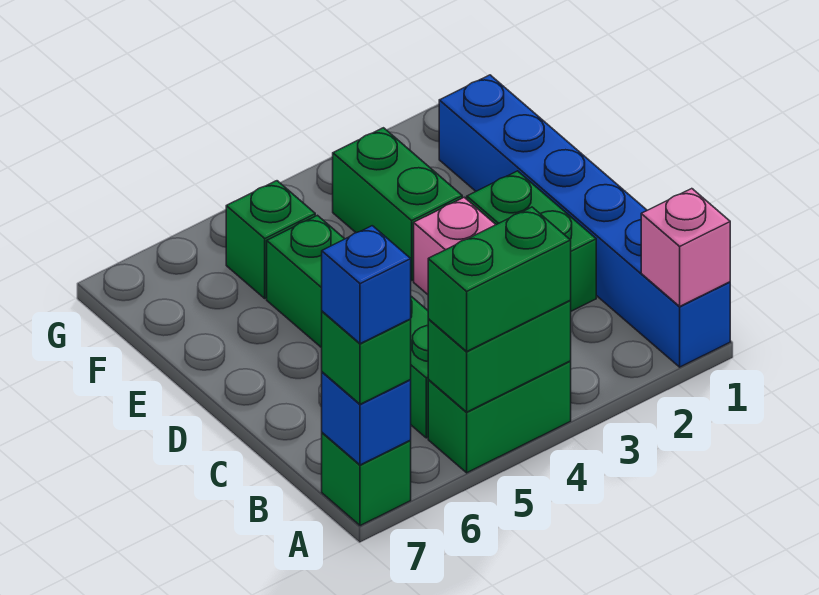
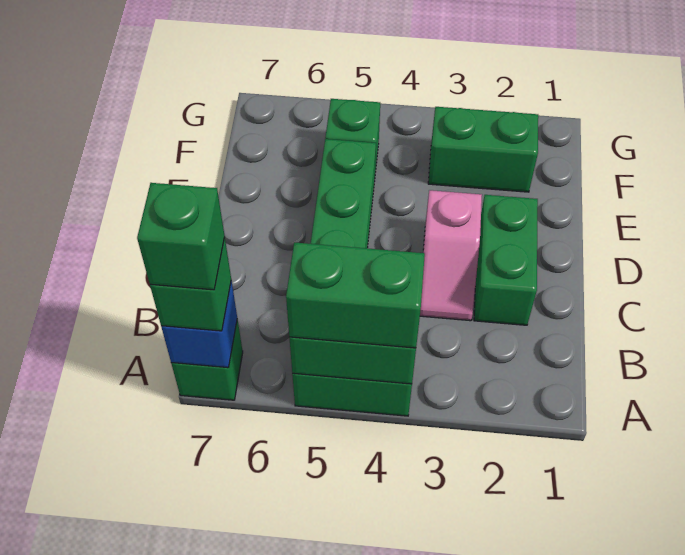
blue 1x6 brick [439,75,730,367] -> none
pink 1x1 brick [641,189,730,306] -> none
blue 1x1 brick [322,226,411,344] -> green 1x1 brick [137,183,225,290]
green 1x2 brick [333,128,462,280] -> green 1x2 brick turned to [428,107,538,192]

